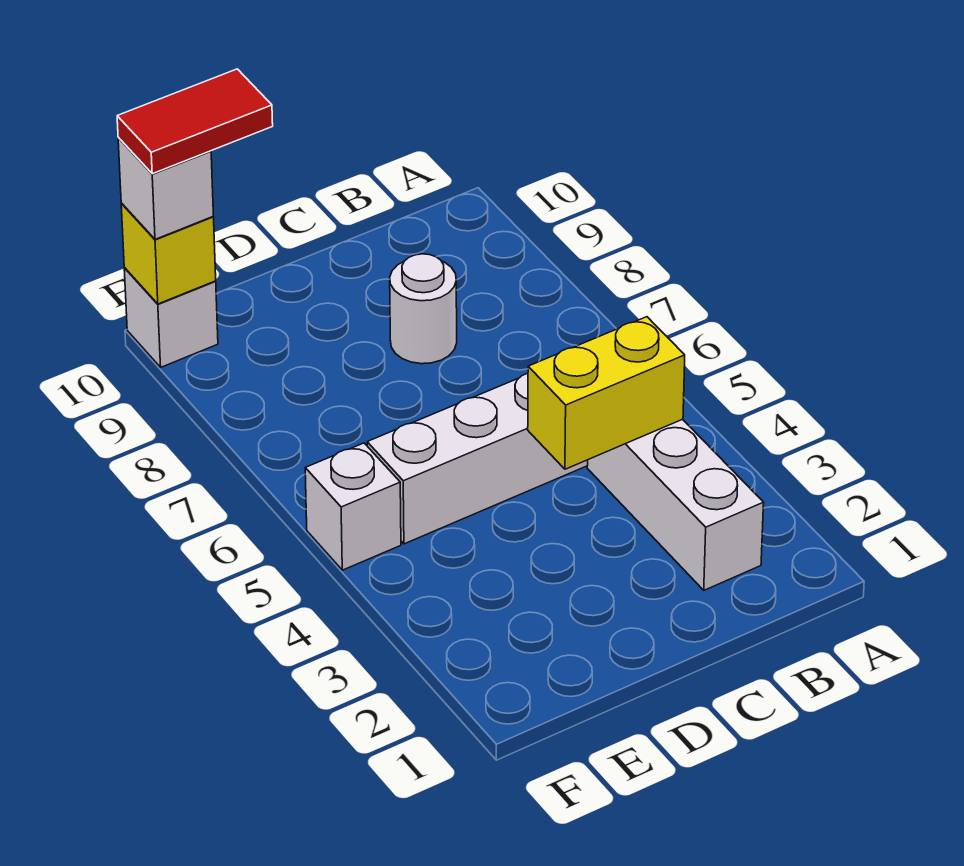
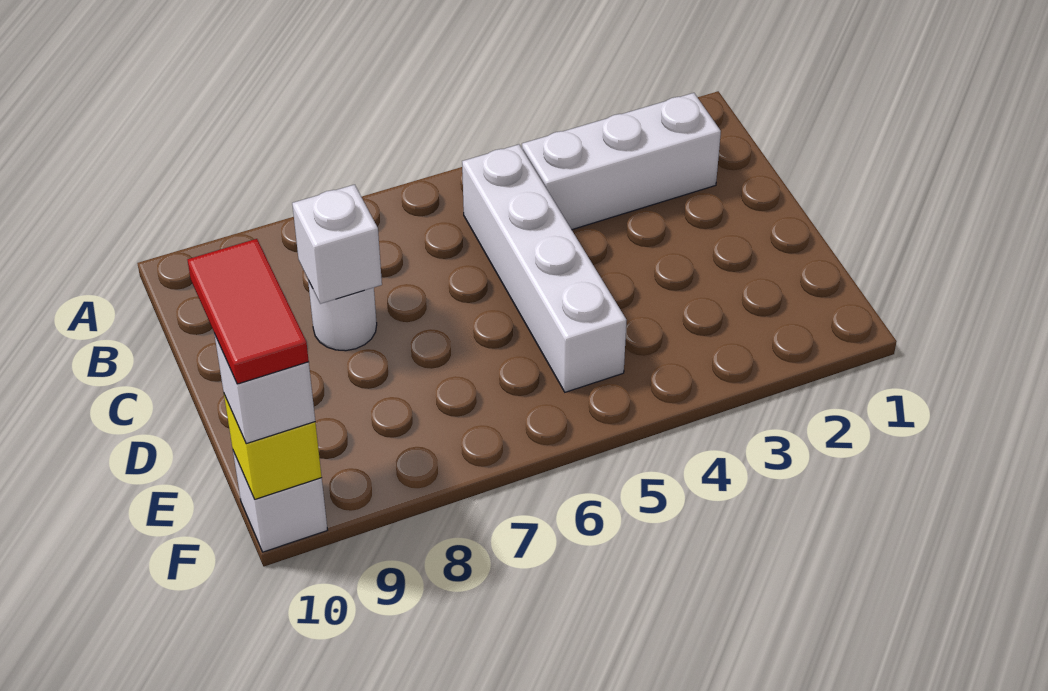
yellow 1x2 brick [528,317,685,469] -> none
white 1x1 brick [305,443,401,570] -> white 1x1 brick moved to [292,185,382,304]

